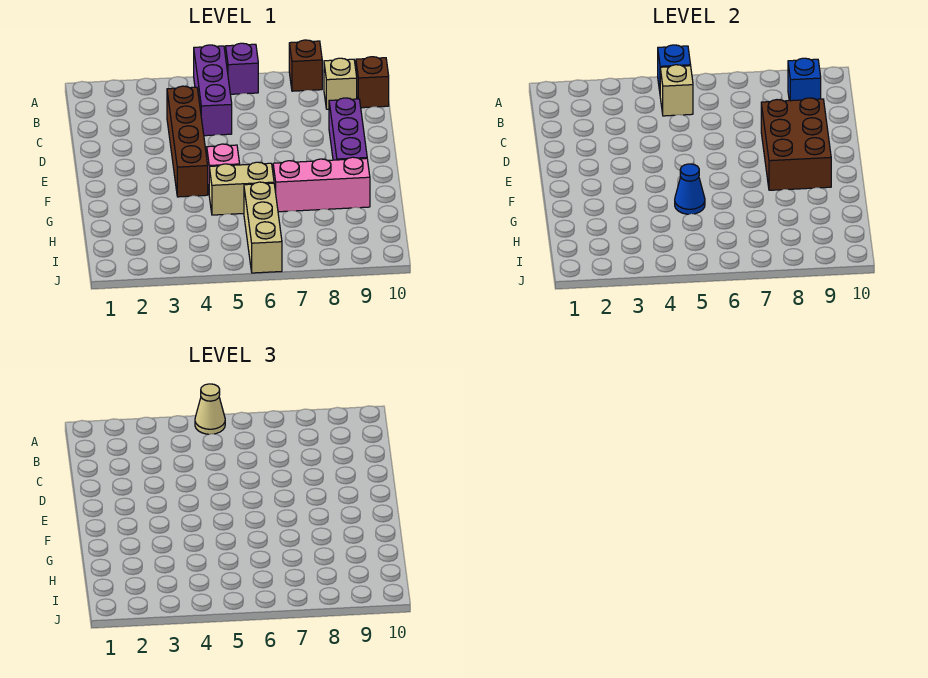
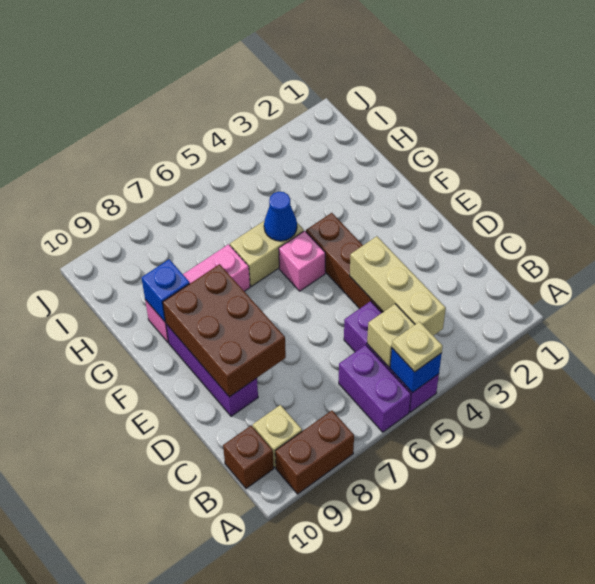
tan 1x1 cone [195,384,225,434] -> tan 1x1 plate [392,322,443,372]
purple 1x1 brick [226,43,258,94] -> purple 1x2 brick [339,345,411,432]
brown 1x1 brick [289,40,322,91] -> brown 1x2 brick [275,411,354,494]
blue 1x1 brick [788,58,821,101] -> blue 1x1 brick moved to [142,259,190,322]
tan 1x3 brick [244,182,282,273] -> tan 1x3 brick moved to [350,236,446,336]

